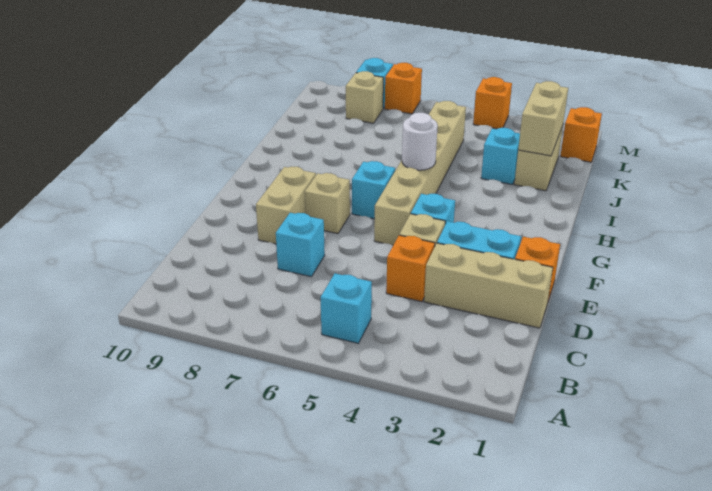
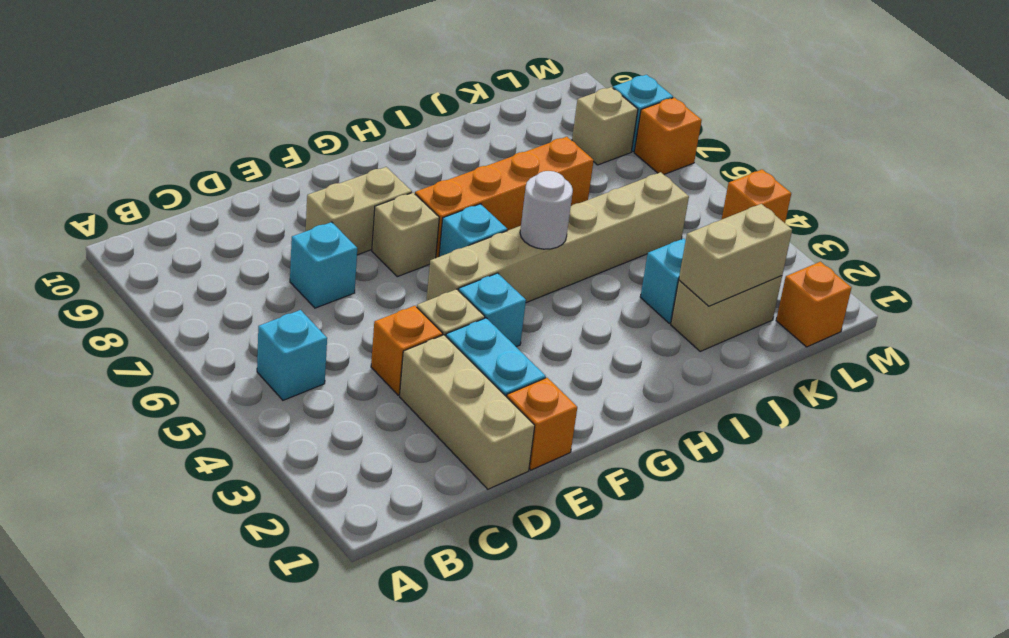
none -> orange 1x4 brick [415,137,594,258]

